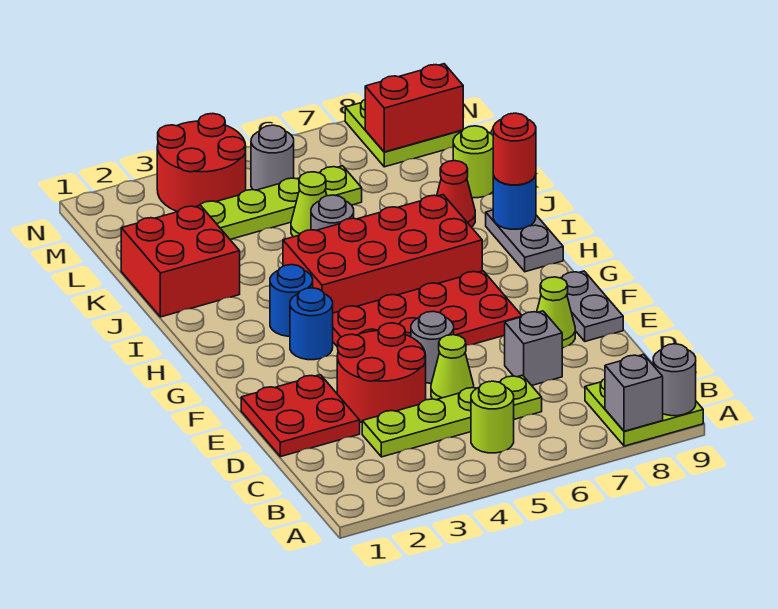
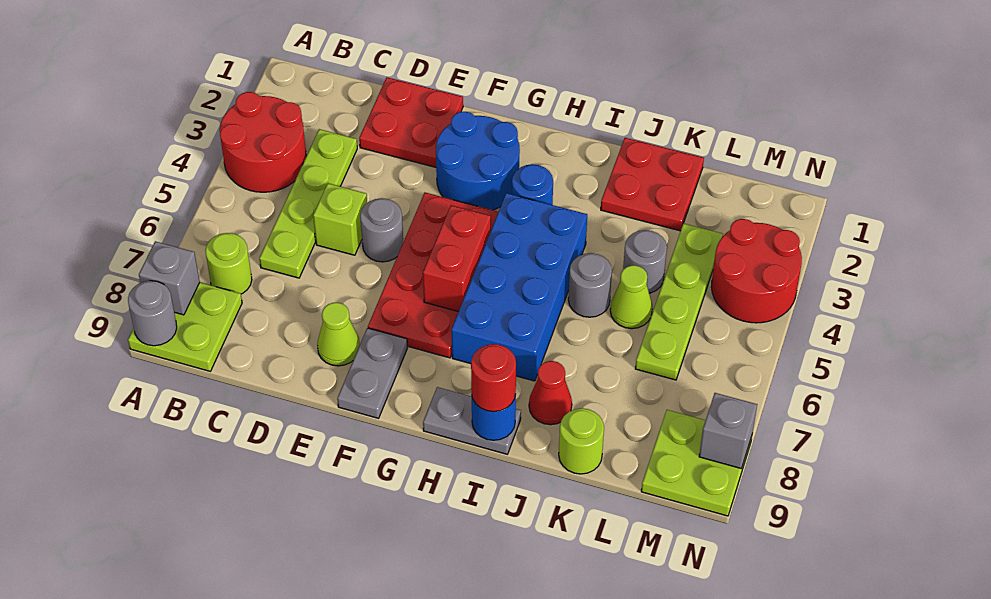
lime 1x1 round brick [471,381,514,453] -> lime 1x1 round brick moved to [205,233,252,294]
red 2x2 round brick [337,323,426,422] -> red 2x2 round brick moved to [220,92,306,192]
lime 1x1 cone [431,335,474,400] -> lime 1x1 brick [313,183,367,255]
grey 1x1 brick [505,311,562,385] -> grey 1x1 brick moved to [699,393,757,469]
grey 1x2 plate [561,271,623,341] -> grey 1x2 plate turned to [337,328,407,418]
blue 1x1 round brick [290,288,333,360] -> blue 2x2 round brick [436,112,520,210]
red 2x4 brick [283,195,482,313] -> blue 2x4 brick [451,193,587,381]
red 2x2 brick [121,205,240,317] -> red 2x2 plate [601,138,704,231]
grey 1x1 round brick [251,125,294,190] -> grey 1x1 round brick moved to [623,230,667,293]
red 1x2 brick [365,64,463,152] -> red 1x2 brick moved to [423,205,491,312]

